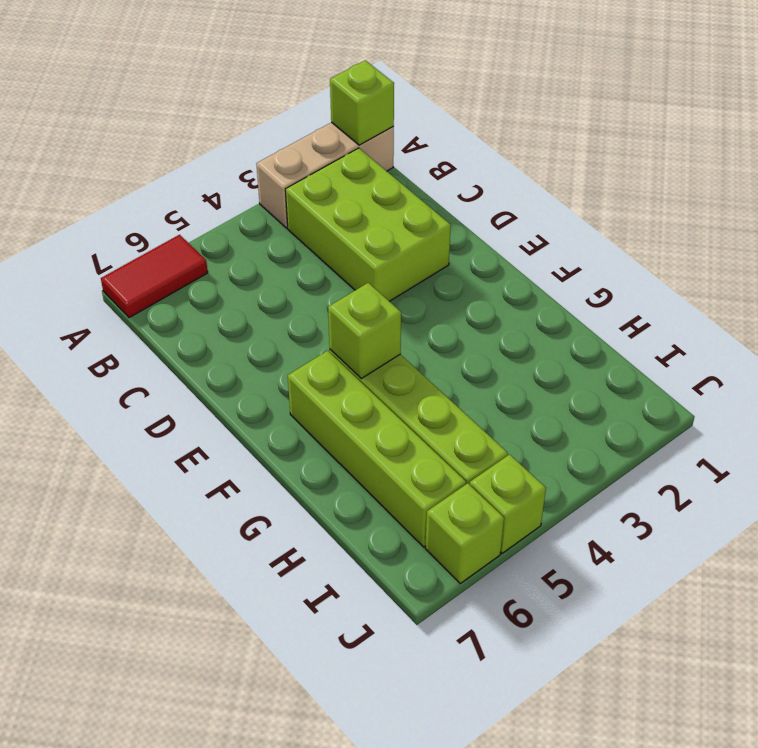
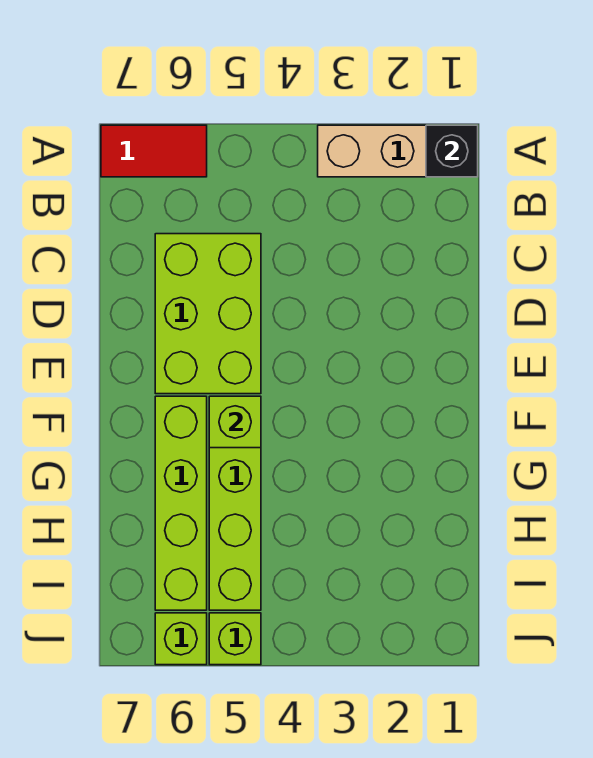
lime 1x1 brick [330,60,394,145] -> black 1x1 brick [426,125,478,177]
lime 2x3 brick [285,148,451,301] -> lime 2x3 brick moved to [155,234,261,394]

